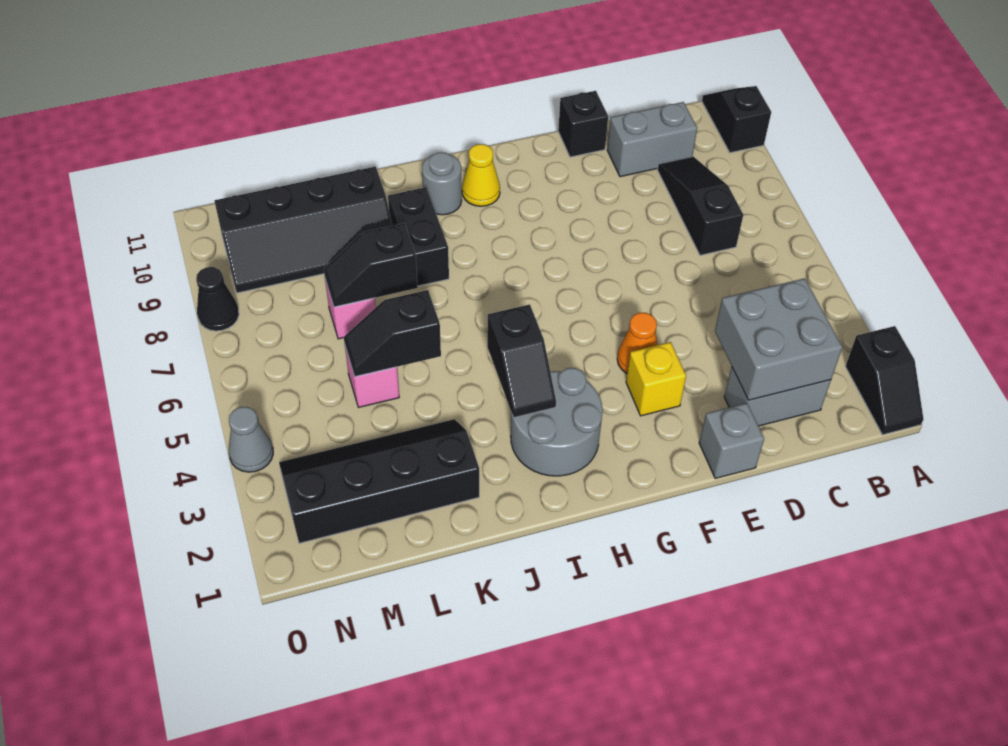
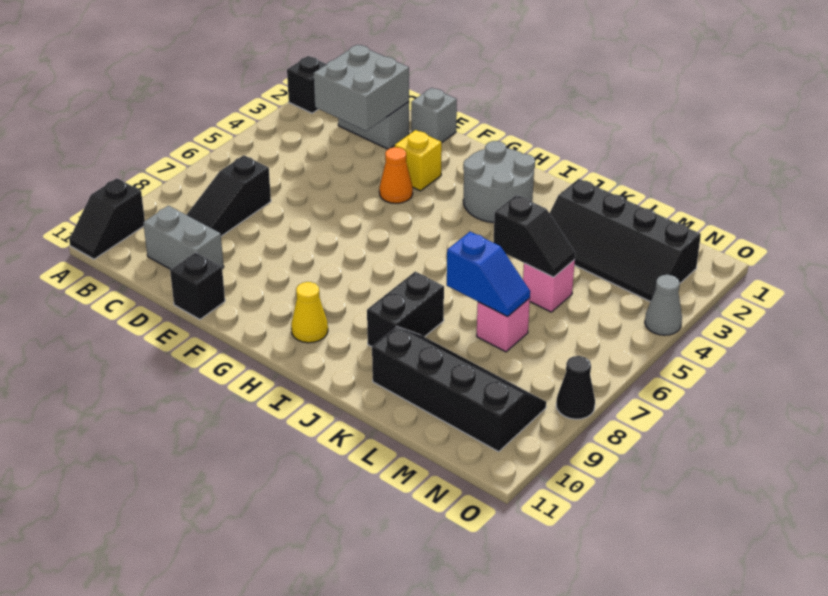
black 1x2 slope [487,305,556,418] -> none
grey 1x1 round brick [422,153,462,215] -> none
black 1x2 slope [324,223,418,307] -> blue 1x2 slope [447,231,530,317]

